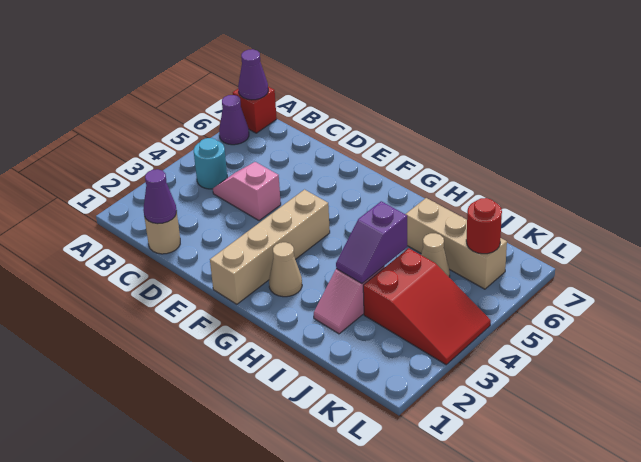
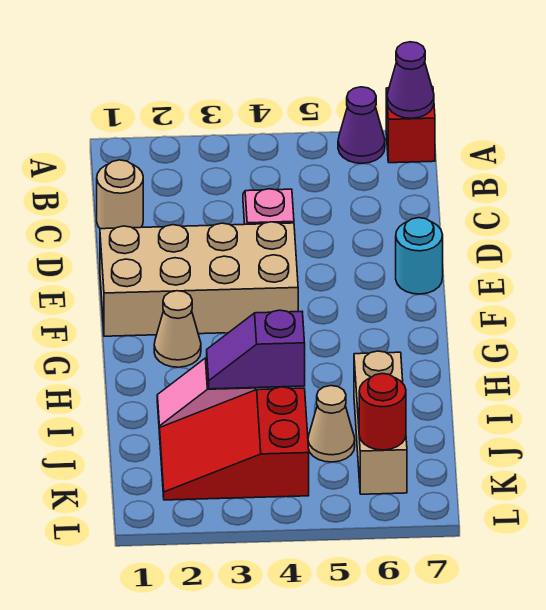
cyan 1x1 round brick [194,138,227,189] -> cyan 1x1 round brick moved to [396,218,443,294]
purple 1x1 cone [143,169,177,224] -> none
tan 1x4 brick [210,190,330,304] -> tan 2x4 brick [100,222,298,336]
red 2x3 slope [363,248,491,365] -> red 2x3 slope turned to [160,387,309,500]

